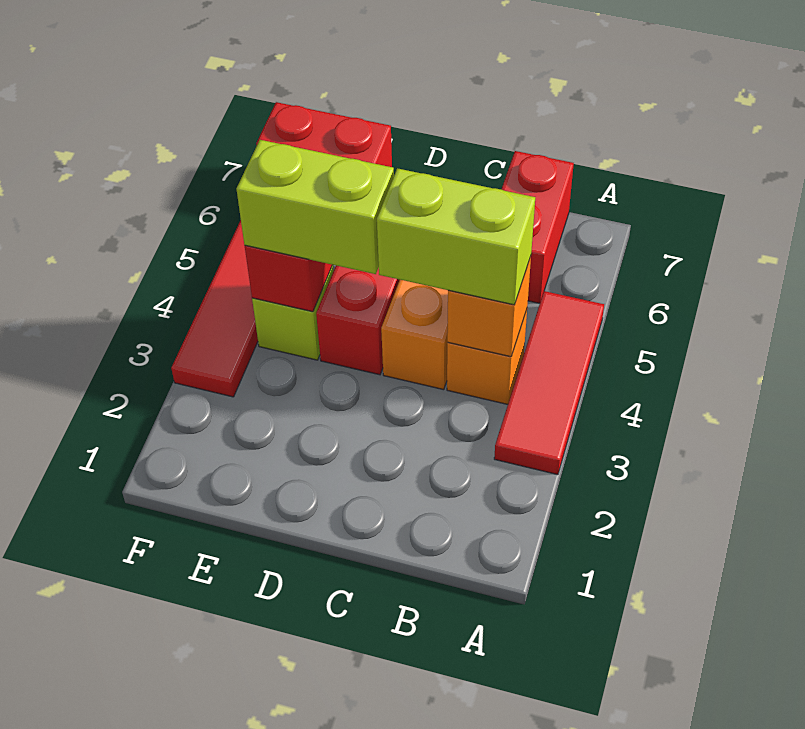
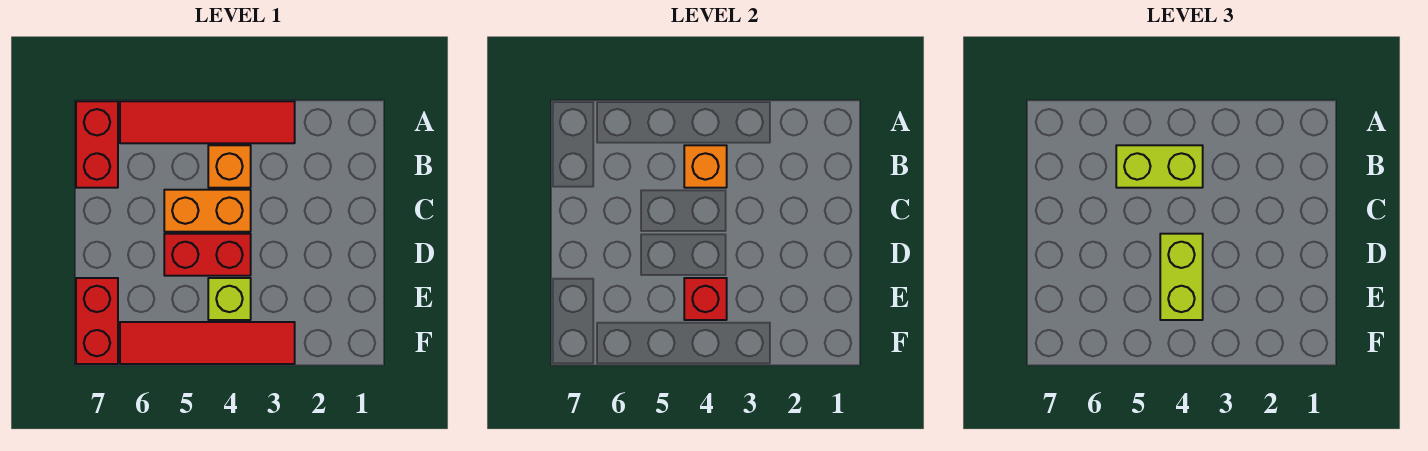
red 1x3 tile [494,291,604,475] -> red 1x4 tile [120,101,295,143]
lime 1x2 brick [377,168,535,305] -> lime 1x2 brick turned to [1116,145,1203,188]
red 1x2 brick [501,151,574,303] -> red 1x2 brick turned to [76,101,118,188]

